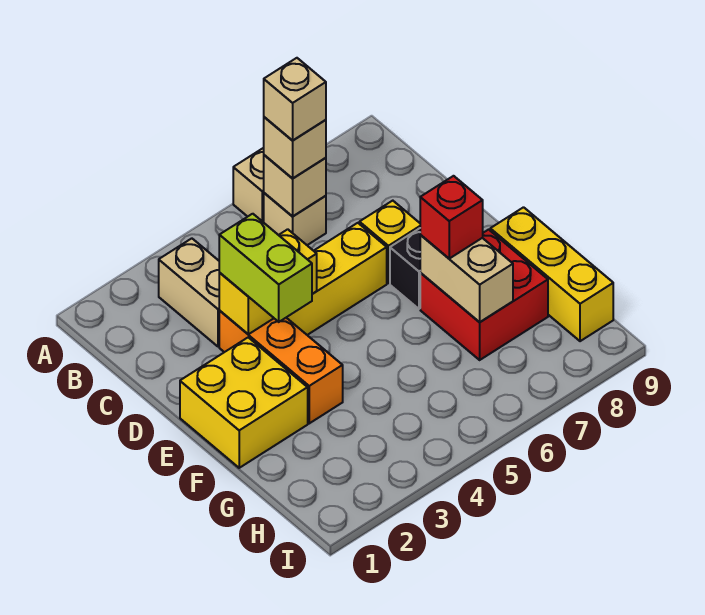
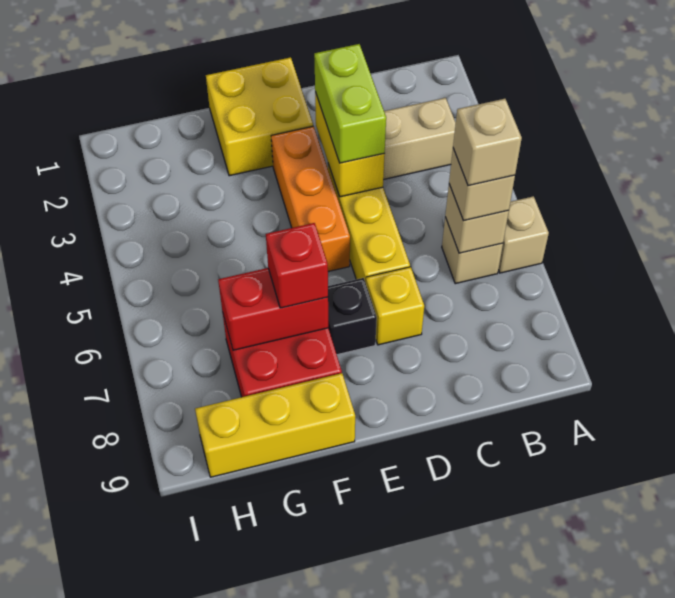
orange 1x3 brick [219,311,343,423] -> orange 1x3 brick turned to [271,126,350,272]
lime 1x2 brick [219,214,312,322] -> lime 1x2 brick turned to [314,44,386,163]
tan 1x2 brick [420,235,513,322] -> red 1x2 brick [218,268,328,350]

